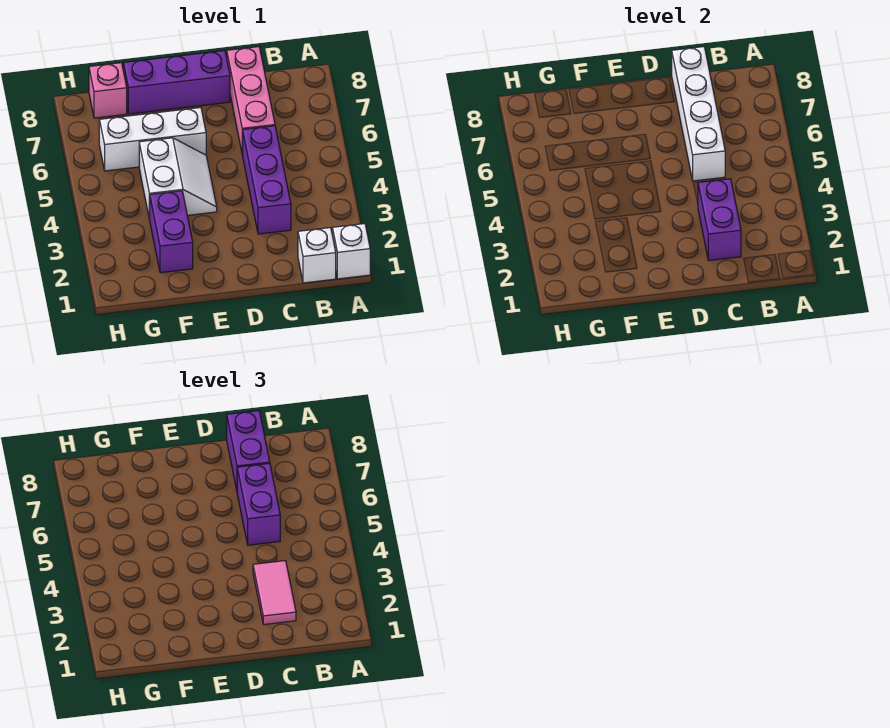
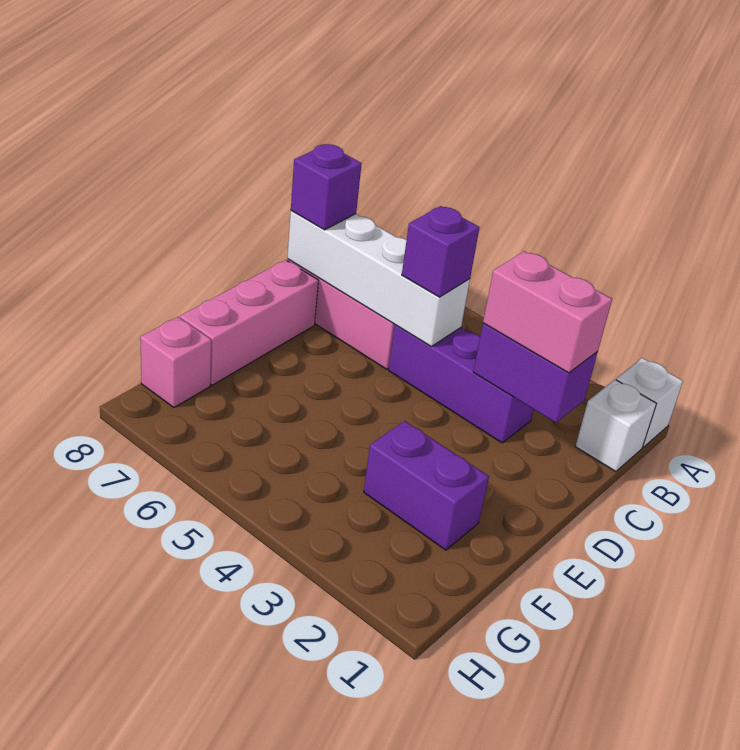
pink 1x2 tile [253,561,296,625] -> pink 1x2 brick [483,251,612,373]
purple 1x2 brick [237,463,280,545] -> purple 1x1 brick [402,206,479,297]
purple 1x2 brick [227,411,270,490] -> purple 1x1 brick [291,144,362,230]
purple 1x3 brick [123,51,230,114] -> pink 1x3 brick [180,260,319,385]
white 2x2 slope [139,138,217,220] -> none
white 1x3 brick [99,108,206,171] -> none

